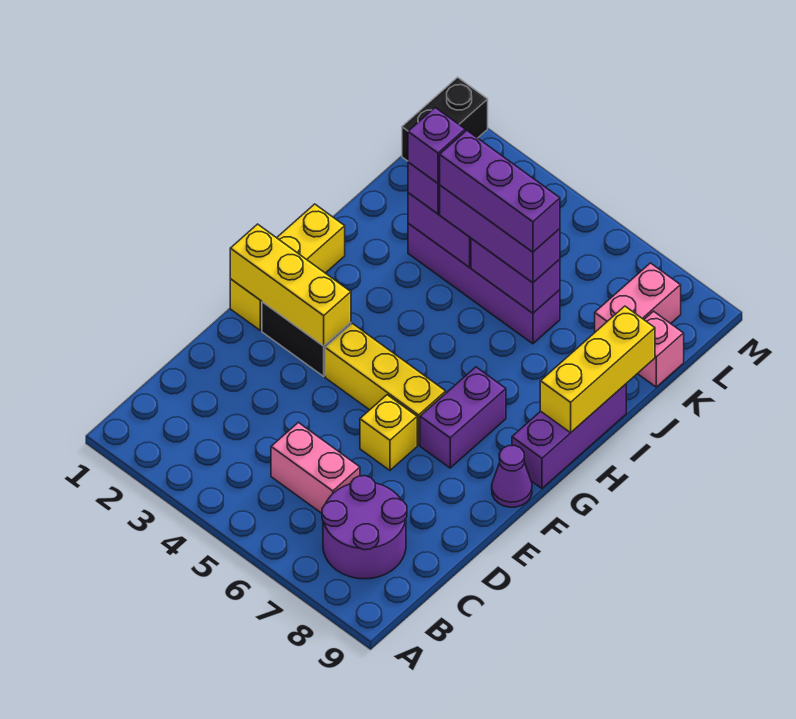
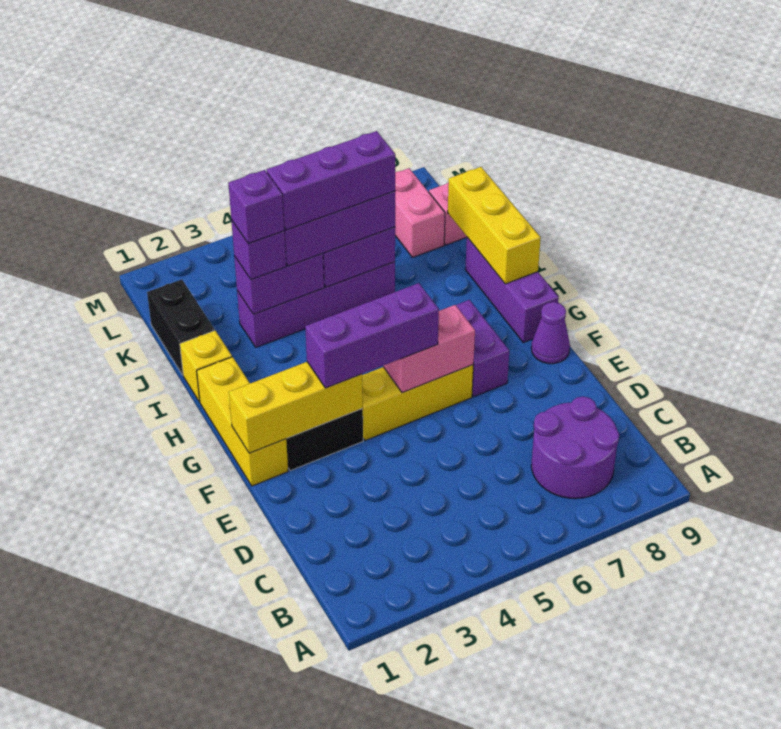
pink 1x2 brick [271,422,360,513] -> pink 1x2 brick moved to [383,305,475,393]
yellow 1x1 brick [360,395,417,470] -> yellow 1x1 brick moved to [180,331,232,402]
none -> purple 1x3 brick [305,283,439,388]
black 1x2 brick [402,77,488,161] -> black 1x2 brick moved to [147,280,215,375]

